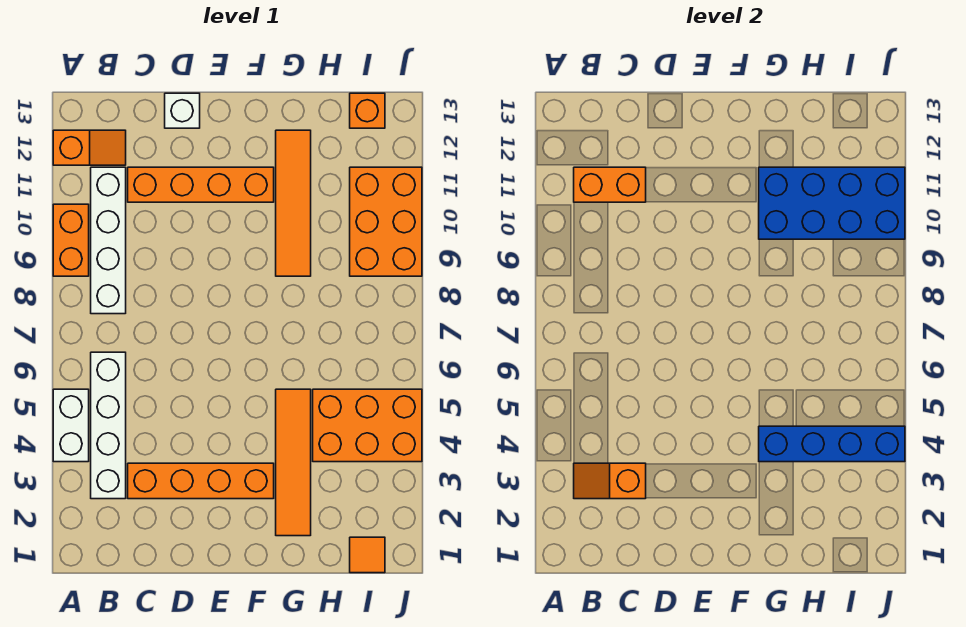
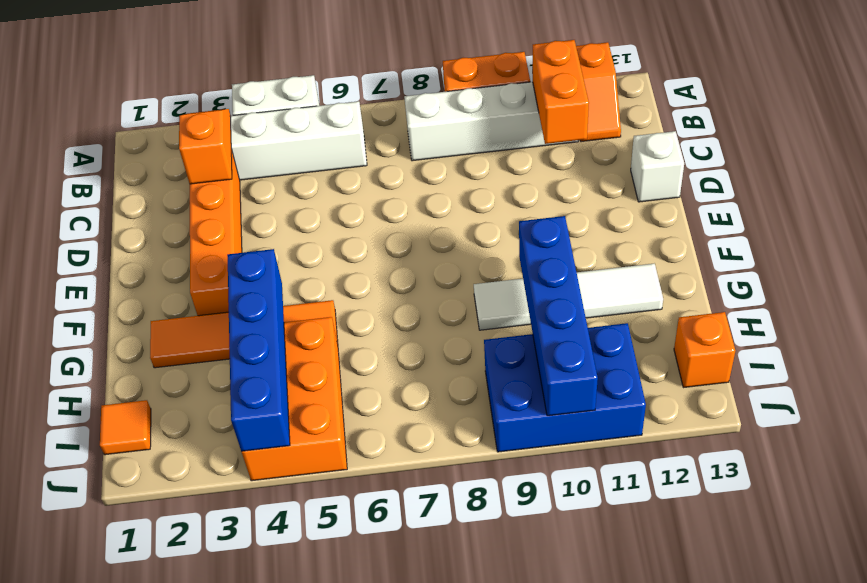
orange 1x4 brick [128,167,274,202] -> none
orange 1x4 tile [276,130,311,276] -> white 1x4 tile [474,264,663,330]
blue 2x4 brick [759,167,905,239] -> blue 1x4 brick [519,216,598,416]
orange 2x3 brick [350,167,422,276] -> blue 2x3 brick [484,323,646,452]

